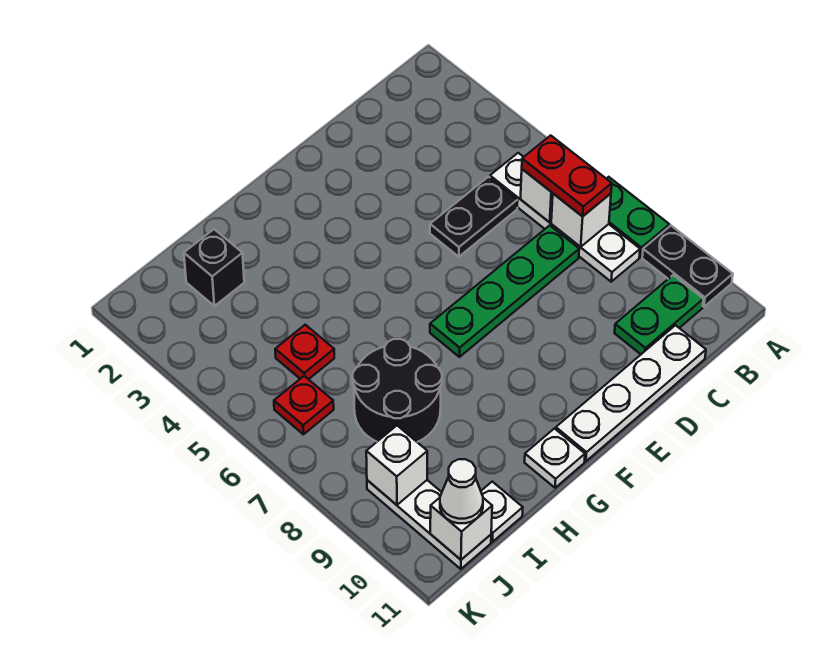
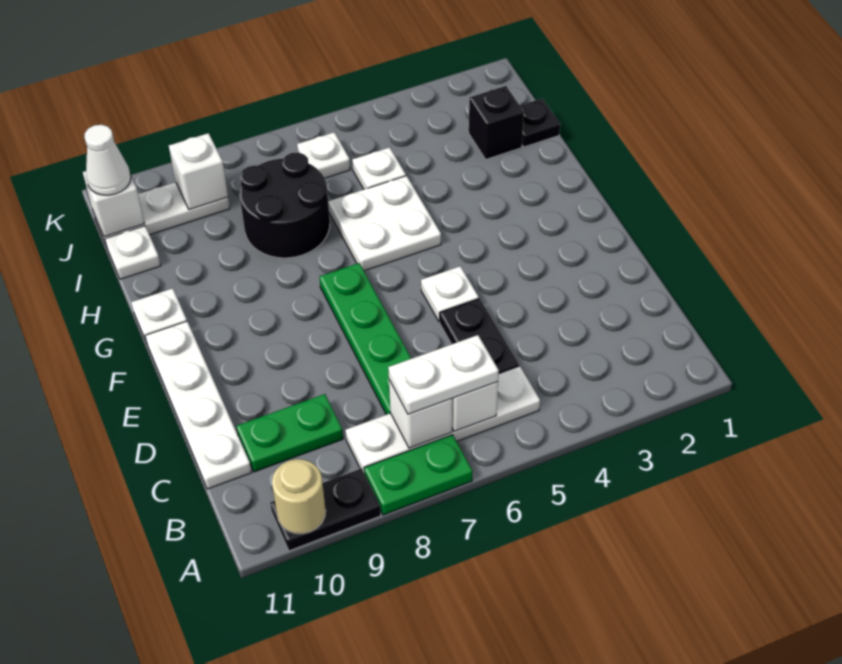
none -> tan 1x1 round brick [272,459,326,534]
red 1x2 plate [522,135,612,216] -> white 1x2 plate [388,335,499,414]
green 1x2 plate [615,275,703,354] -> green 1x2 plate turned to [236,394,343,472]
none -> white 1x1 plate [421,266,479,322]
none -> white 2x2 plate [328,176,441,271]
none -> black 1x1 plate [520,99,560,147]
red 1x1 plate [275,325,334,379] -> white 1x1 plate [352,147,406,189]
red 1x1 plate [274,376,334,434] -> white 1x1 plate [297,132,350,178]

